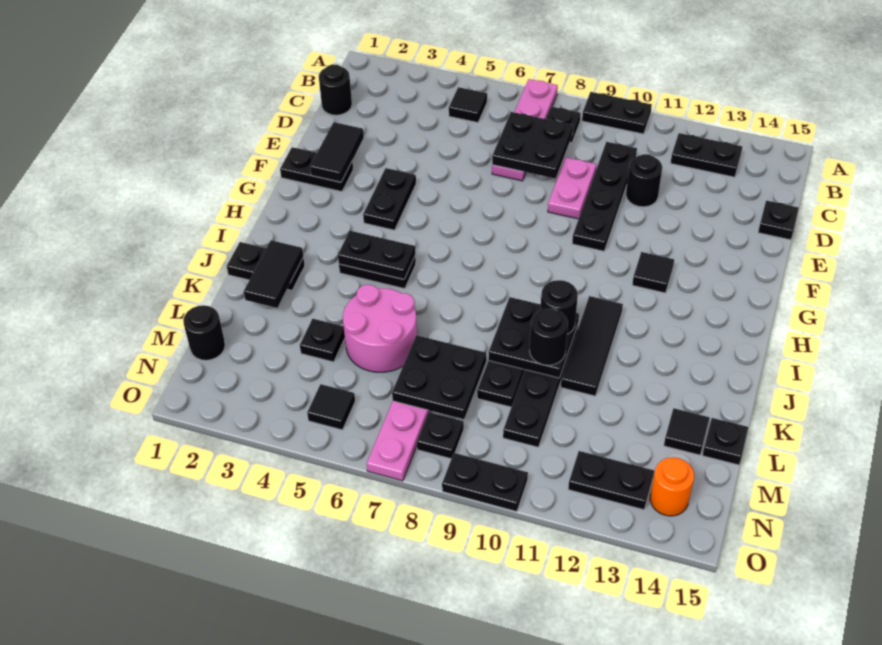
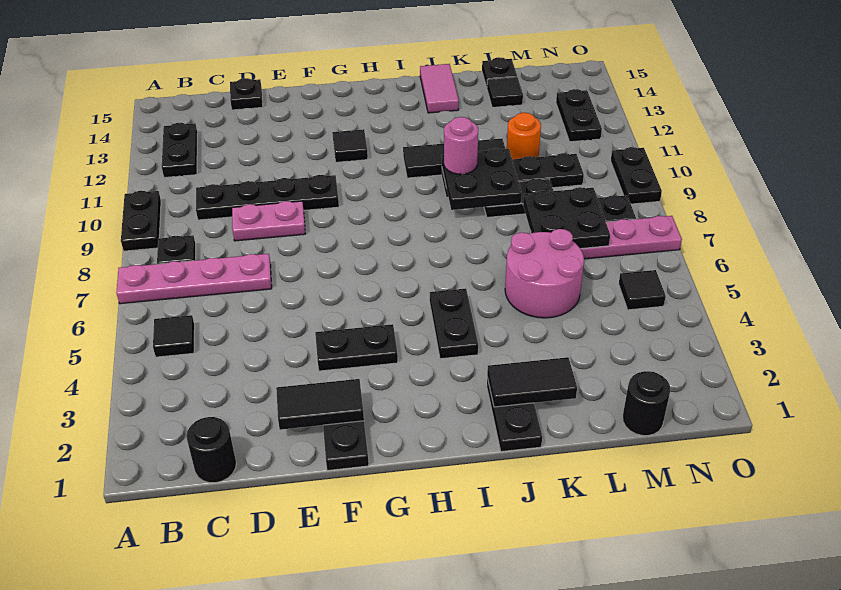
black 2x2 plate [492,112,573,178] -> none
black 1x1 round brick [626,154,662,207] -> none
black 1x2 plate [338,231,415,279] -> none
black 1x1 round brick [540,280,578,334] -> pink 1x1 round brick [444,117,478,174]
none -> pink 1x2 tile [420,64,459,113]
black 1x1 round brick [529,308,568,365] -> none
black 1x1 plate [300,319,345,362] -> none
orange 1x1 round brick [650,457,694,516] -> orange 1x1 round brick moved to [507,113,541,159]

